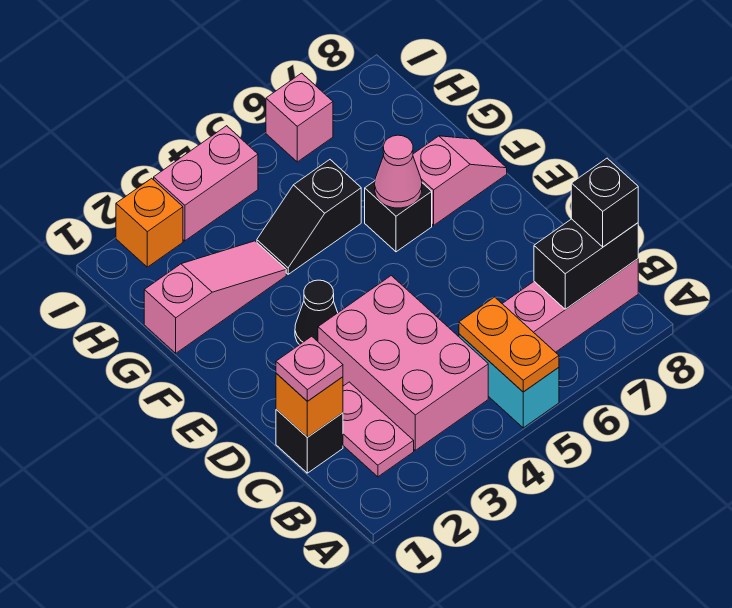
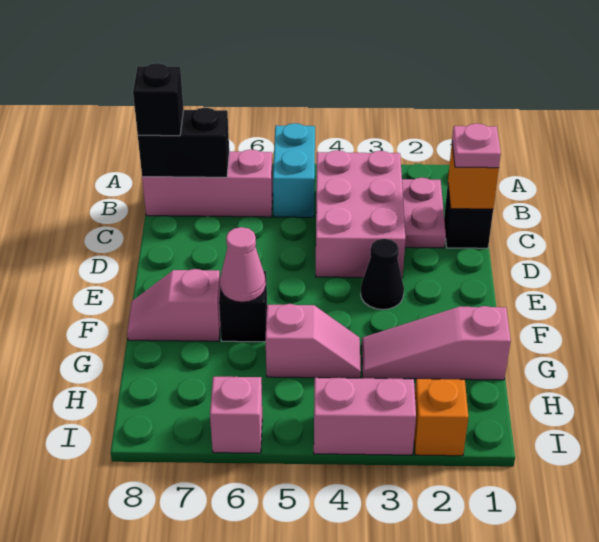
orange 1x2 plate [459,297,559,392] -> none
black 1x2 slope [257,160,361,274] -> pink 1x2 slope [266,304,361,378]

